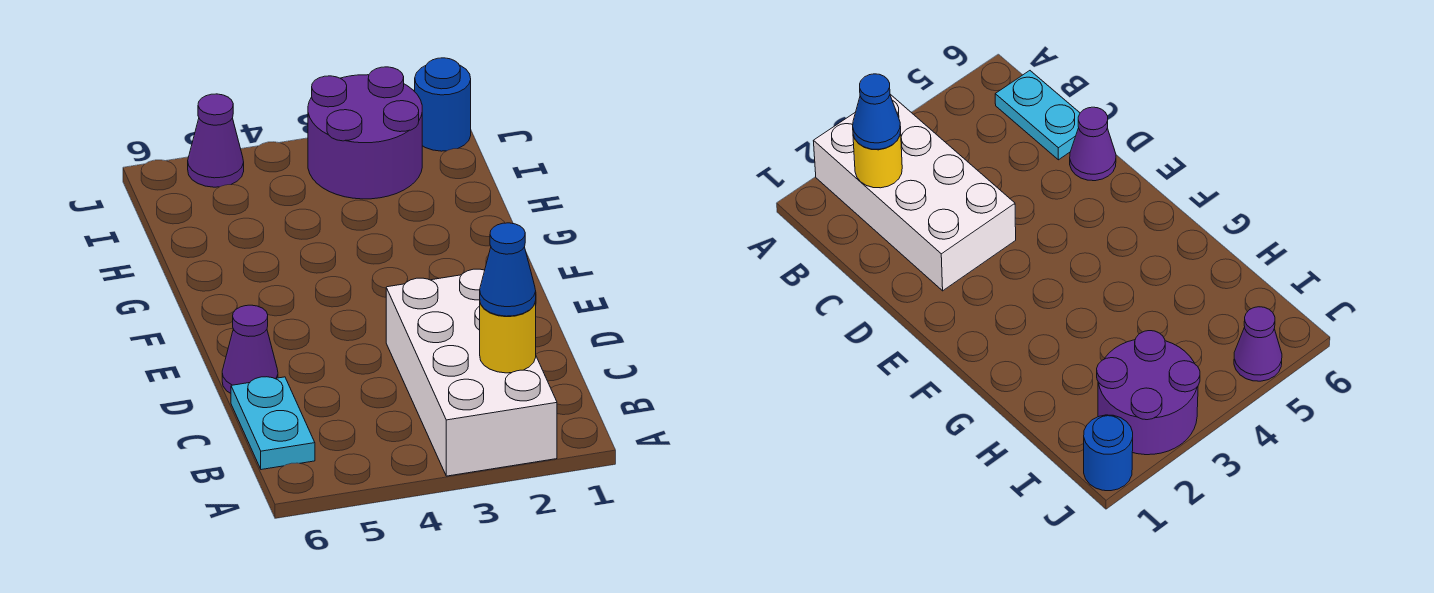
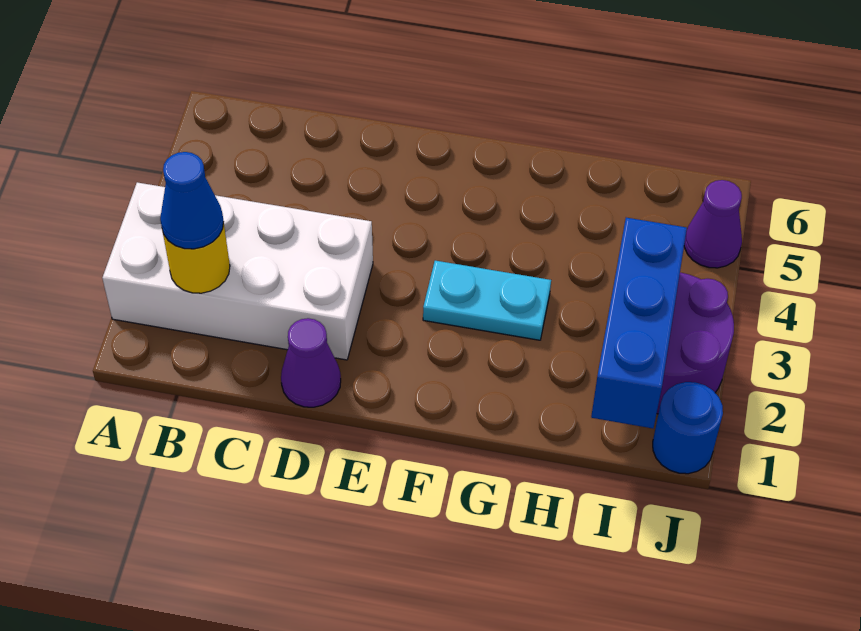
cyan 1x2 plate [231,377,315,470] -> cyan 1x2 plate moved to [423,261,551,340]
purple 1x1 cone [222,305,278,393] -> purple 1x1 cone moved to [281,318,341,407]
none -> blue 1x3 brick [591,218,687,428]

